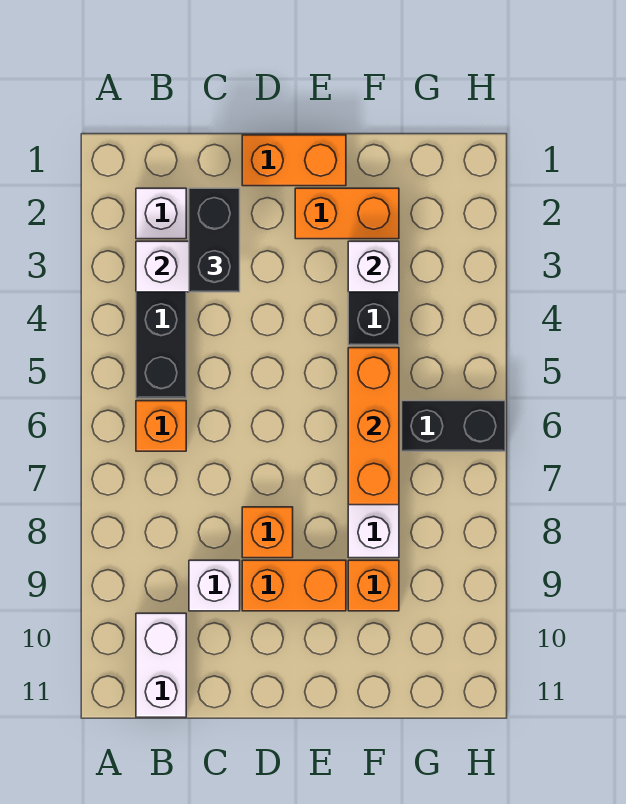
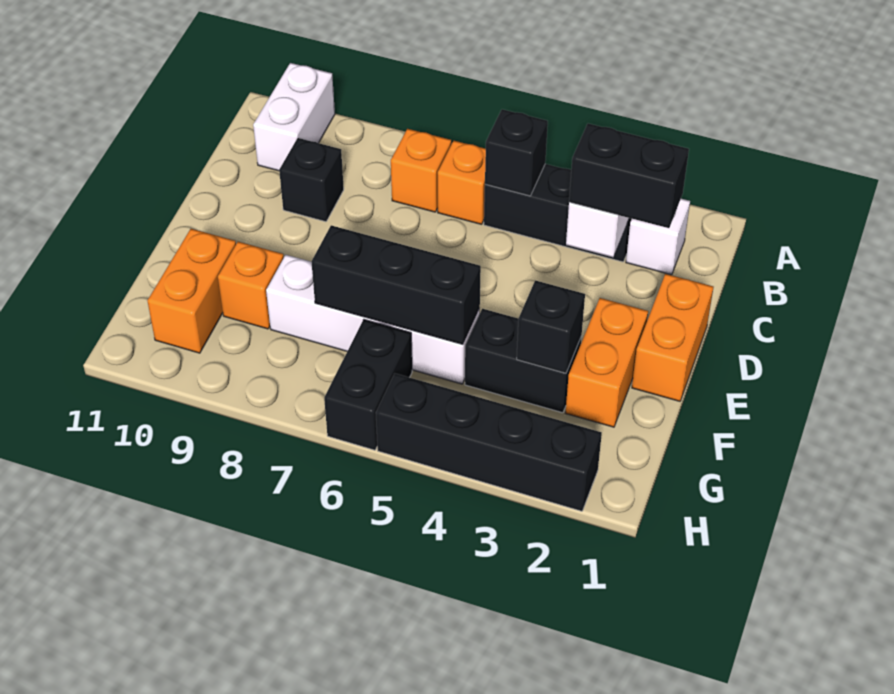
none -> black 1x1 brick [485,109,548,196]
white 1x2 brick [136,613,186,717] -> white 1x2 brick turned to [253,63,335,171]
white 1x1 brick [189,560,240,611] -> black 1x1 brick [279,138,344,222]
orange 1x1 brick [242,507,293,558] -> orange 1x1 brick moved to [391,129,451,212]
orange 1x2 brick [242,560,346,611] -> orange 1x2 brick moved to [148,229,236,353]
white 1x1 brick [348,241,399,292] -> black 1x1 brick [517,280,585,373]
orange 1x3 brick [348,348,399,505] -> black 1x3 brick [311,225,481,344]
none -> black 1x4 brick [376,374,602,511]

